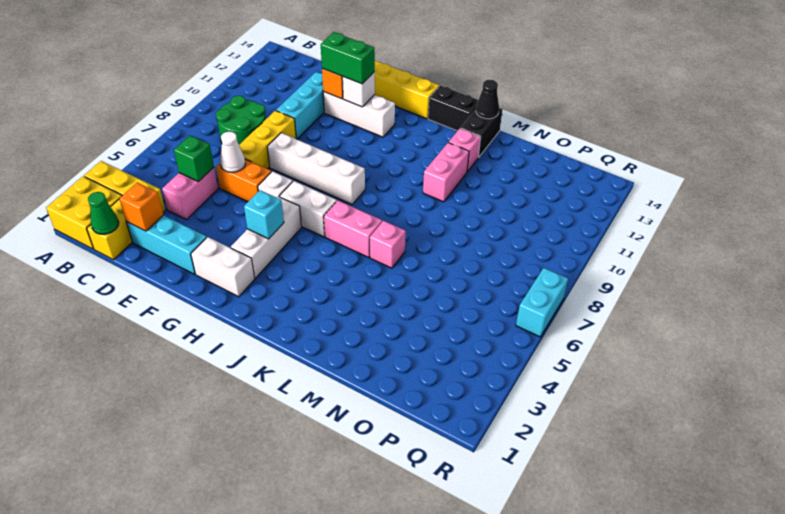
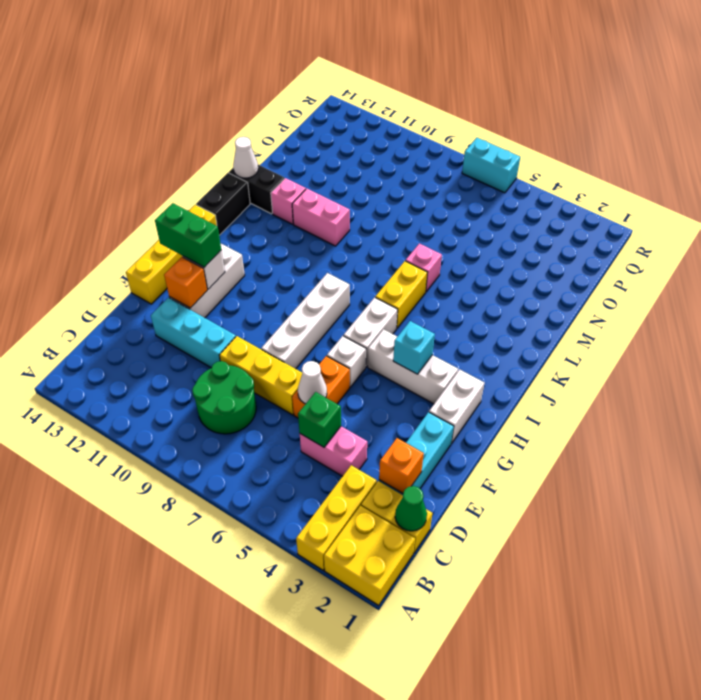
green 1x2 brick [321,32,375,84] -> green 1x2 brick turned to [155,203,221,267]
pink 1x2 brick [324,201,382,258] -> yellow 1x2 brick [375,261,427,328]
black 1x1 cone [476,80,499,119] -> white 1x1 cone [233,137,258,178]

